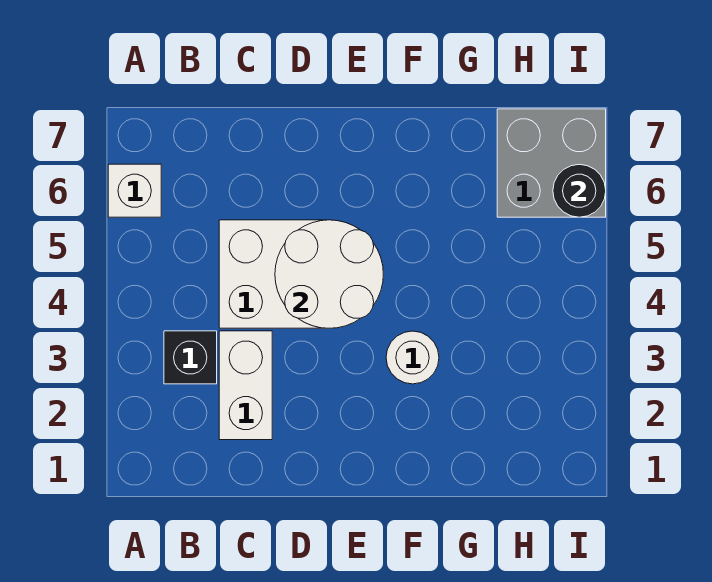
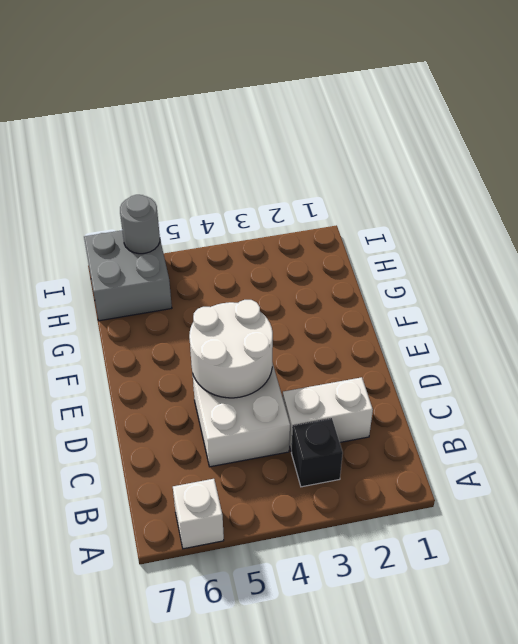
white 1x1 round brick [386,331,439,384] -> none
black 1x1 round brick [553,164,606,217] -> grey 1x1 round brick [120,195,160,254]

